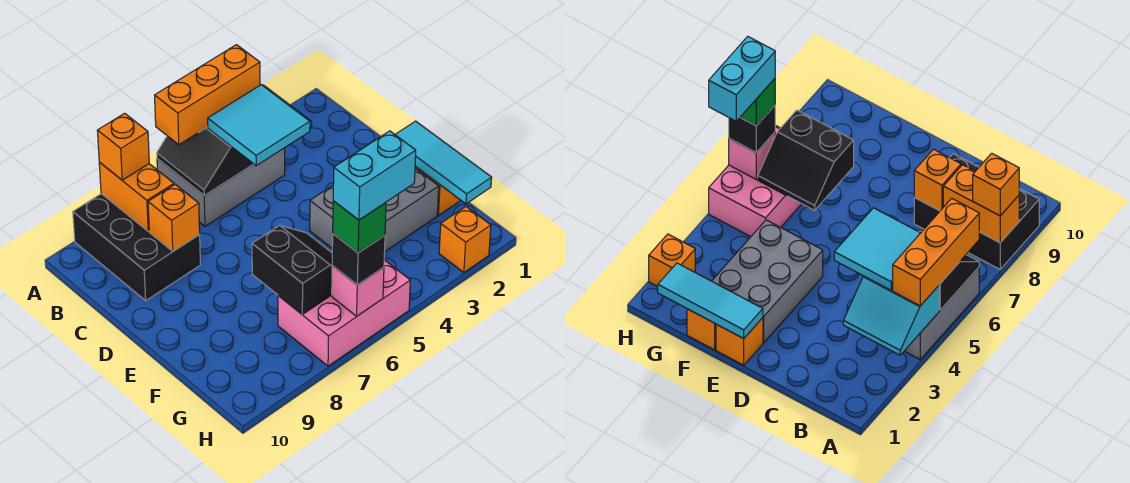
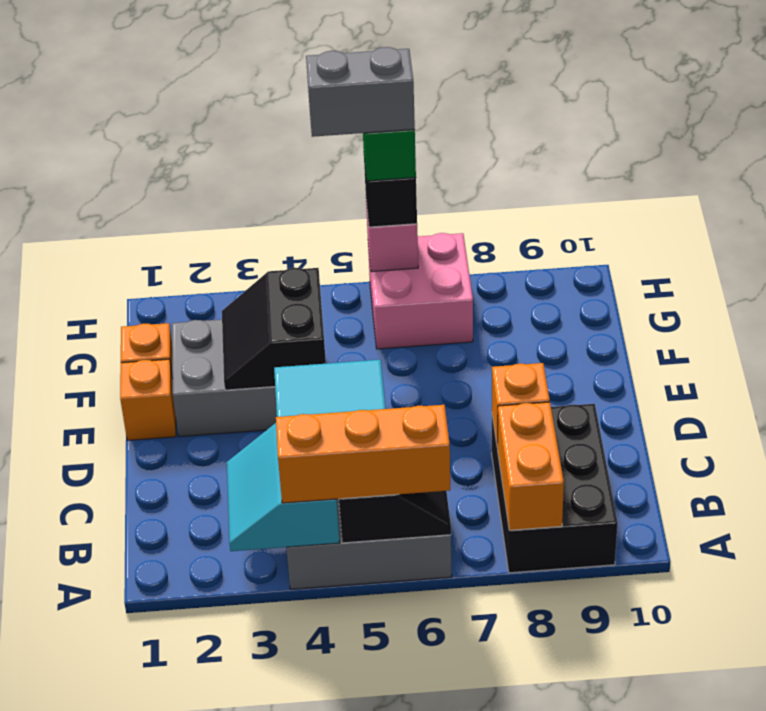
orange 1x1 brick [97,113,149,180] -> none
cyan 1x3 tile [395,121,492,204] -> none
black 2x2 slope [252,225,332,315] -> black 2x2 slope moved to [222,268,326,390]
pink 2x3 brick [278,260,410,366] -> pink 2x2 brick [368,233,473,349]
orange 1x1 brick [439,207,491,272] -> none
cyan 1x2 brick [333,131,416,220] -> grey 1x2 brick [306,47,415,137]

